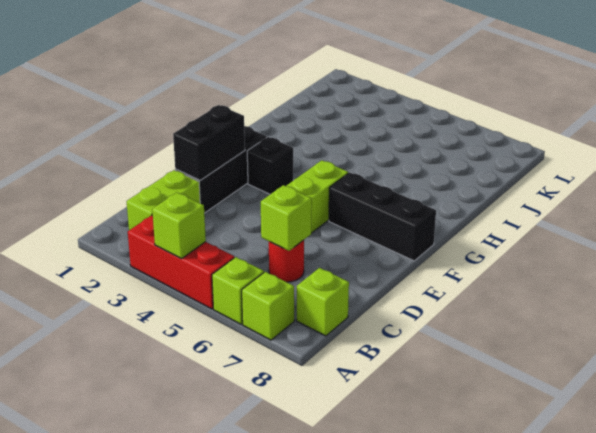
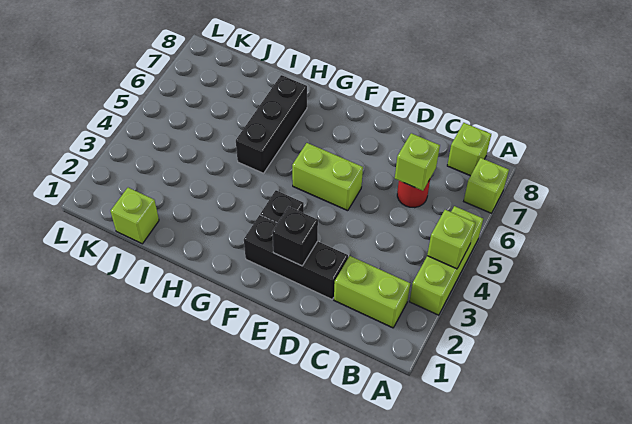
red 1x3 brick [128,215,234,309] -> lime 1x3 brick [409,206,483,315]
lime 1x1 brick [212,257,264,324] -> lime 1x1 brick moved to [111,188,159,244]
black 1x2 brick [173,105,245,180] -> black 1x1 brick [272,207,318,266]
black 1x3 brick [329,172,436,261] -> black 1x3 brick moved to [236,75,307,173]

